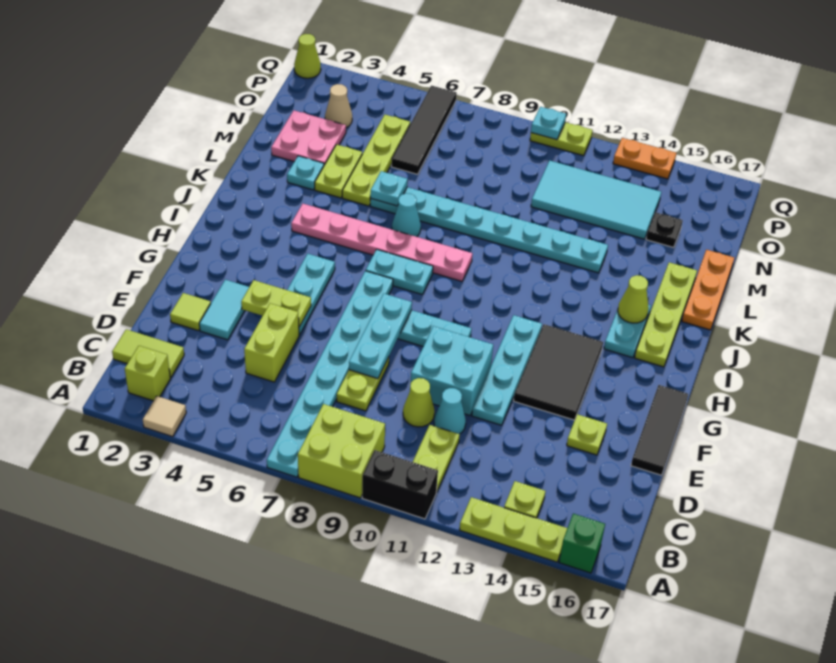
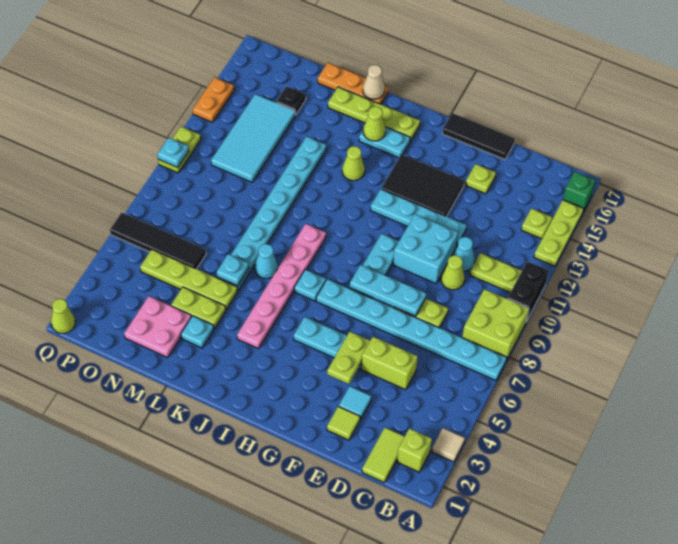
cyan 1x2 tile [199,280,249,340] -> cyan 1x1 tile [339,386,371,420]
cyan 1x2 plate [366,249,433,294] -> cyan 1x1 plate [294,270,326,301]
none -> lime 1x1 cone [342,146,365,181]
tan 1x1 cone [325,84,352,128] -> tan 1x1 cone moved to [363,65,385,99]

